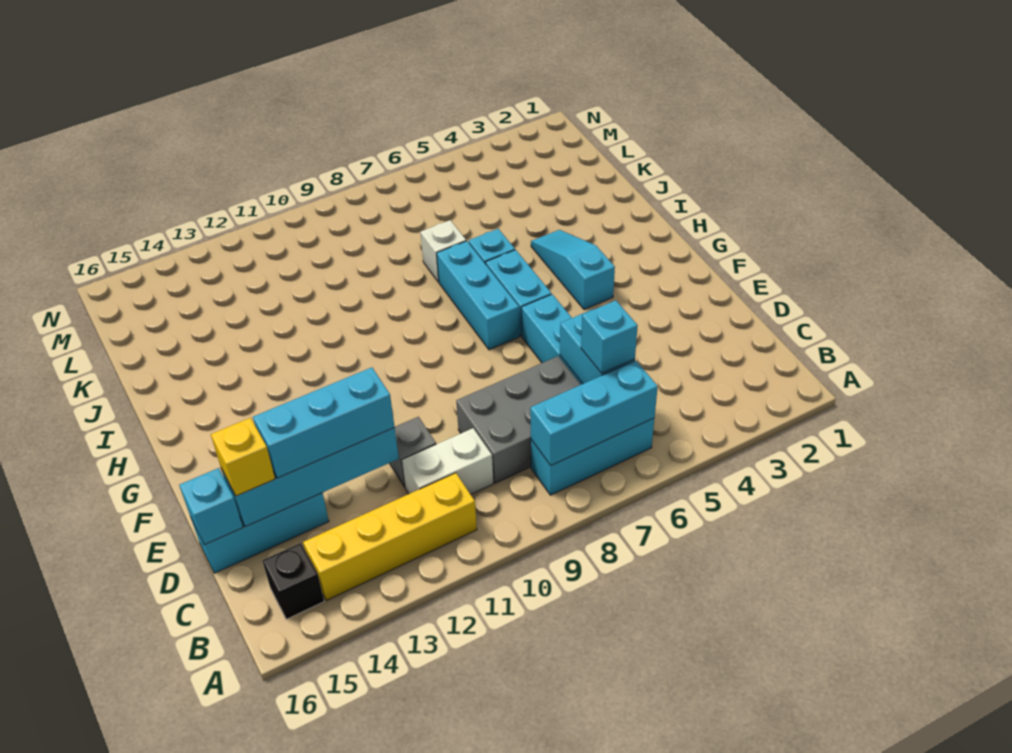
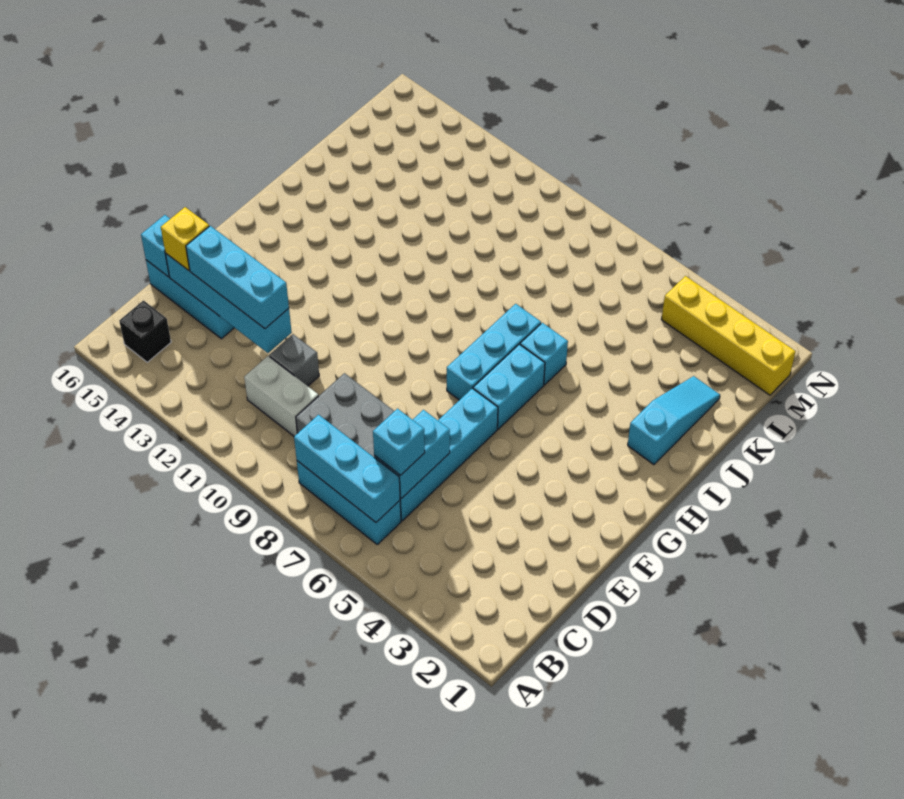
yellow 1x4 brick [303,473,477,600] -> yellow 1x4 brick moved to [661,276,796,395]
cyan 1x3 slope [531,230,615,310] -> cyan 1x3 slope moved to [628,376,720,465]
white 1x1 brick [420,220,466,282] -> none

